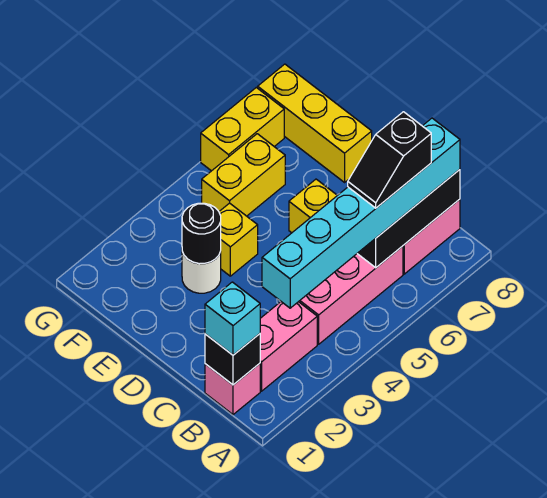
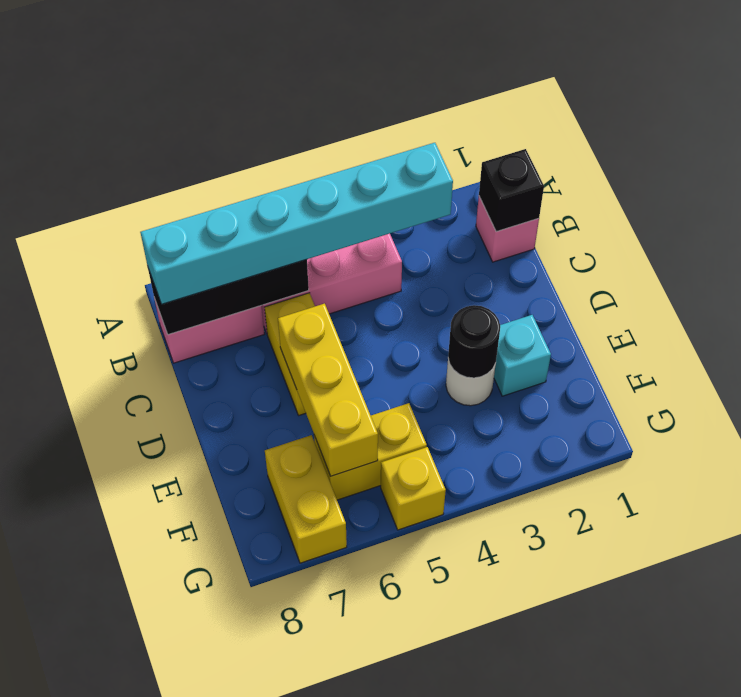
cyan 1x1 brick [205,282,260,355] -> cyan 1x1 brick moved to [494,315,551,396]
pink 1x2 brick [260,302,317,391] -> none
black 1x2 slope [348,112,431,208] -> none
yellow 1x1 brick [219,203,258,276] -> yellow 1x1 brick moved to [381,447,446,530]
yellow 1x3 brick [258,64,372,182] -> yellow 1x3 brick moved to [278,304,378,476]
yellow 1x2 brick [201,88,284,171] -> yellow 1x2 brick turned to [265,435,347,563]

